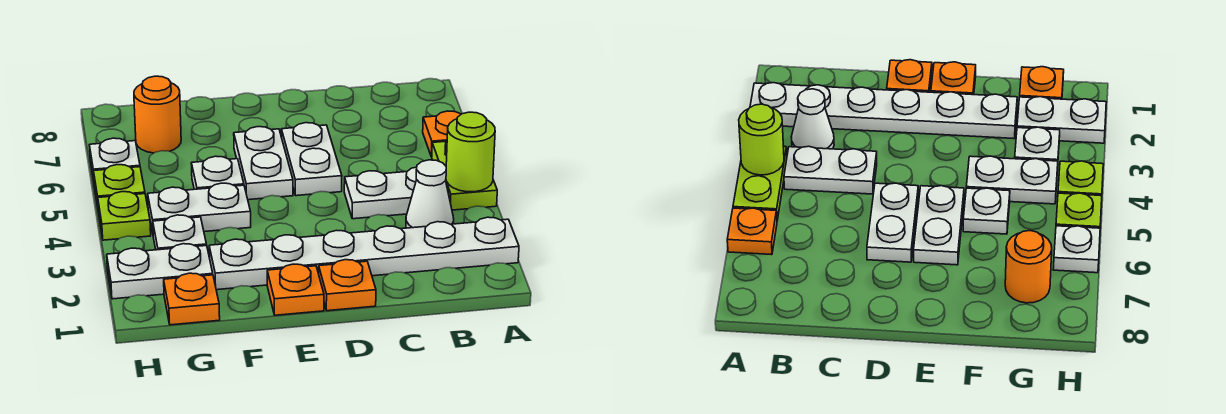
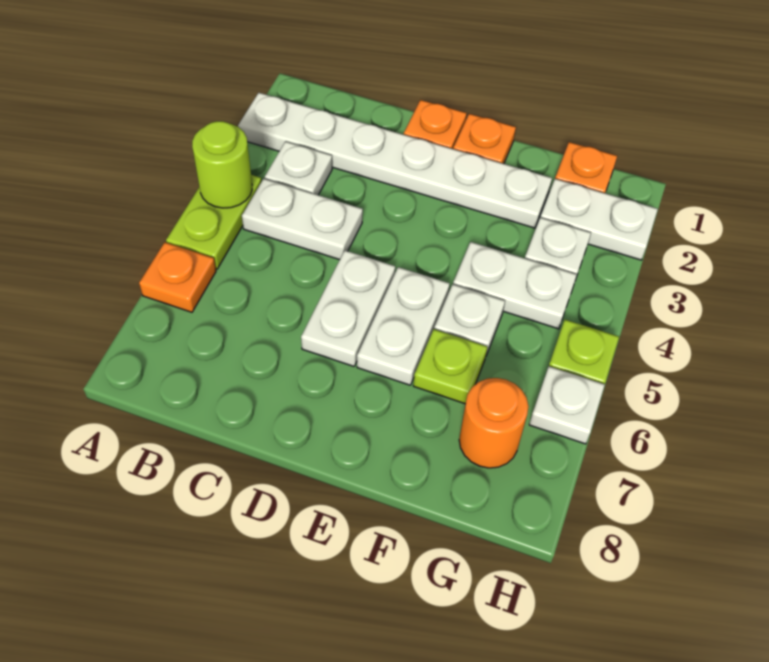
white 1x1 cone [406,160,454,228] -> white 1x1 plate [265,142,332,195]
lime 1x1 plate [98,192,151,240] -> lime 1x1 plate moved to [413,329,487,404]

